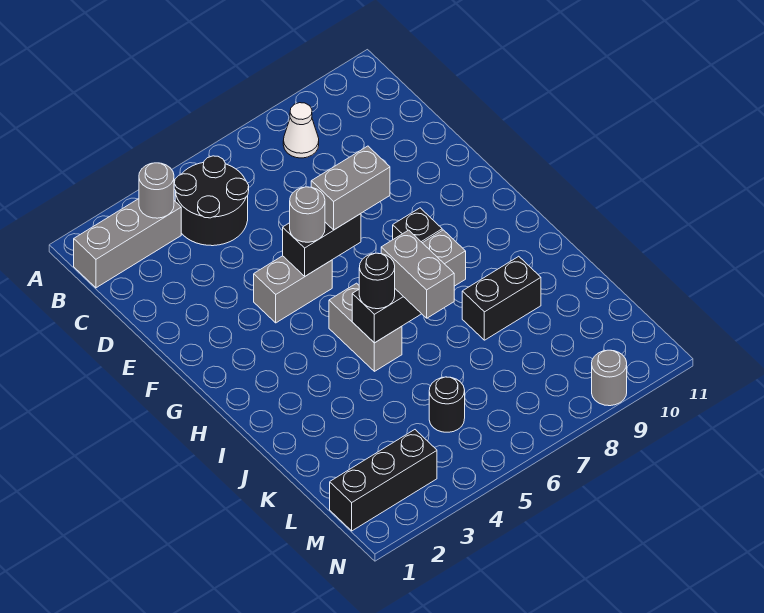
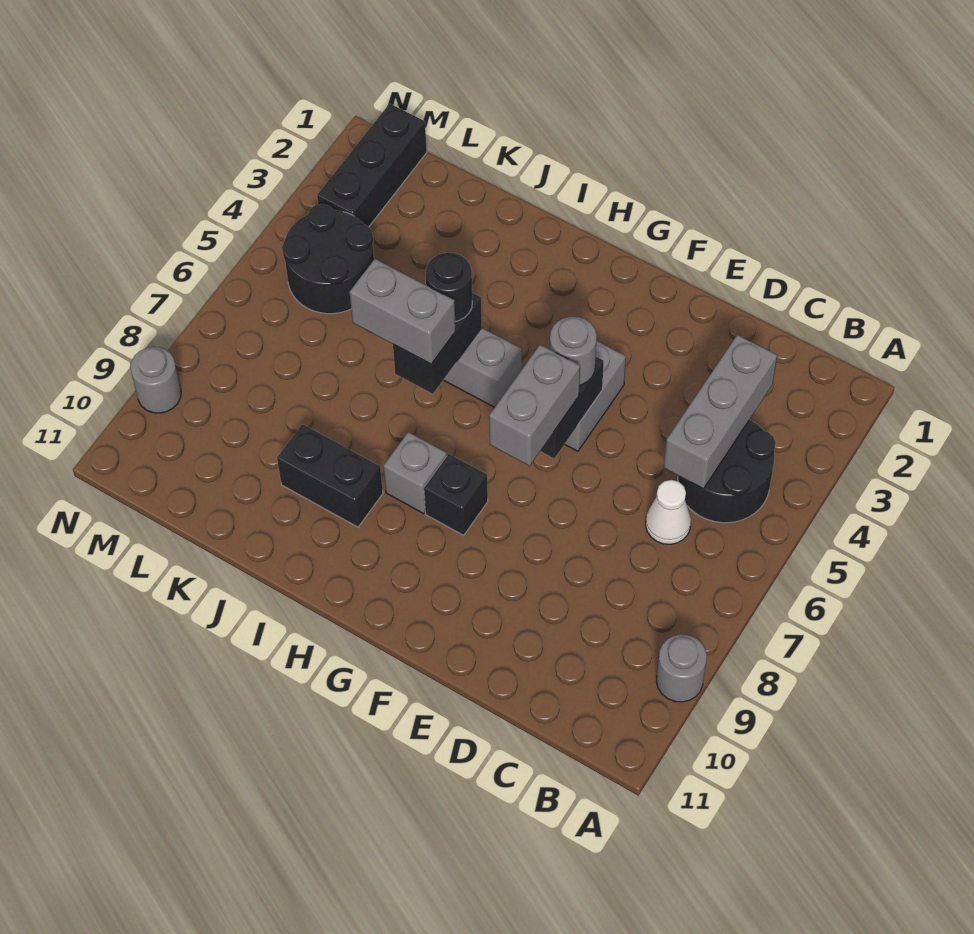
grey 1x3 brick [74,199,181,288] -> grey 1x3 brick moved to [664,335,777,489]
grey 1x1 round brick [139,163,174,218] -> grey 1x1 round brick moved to [656,634,707,702]
white 1x1 cone [283,103,319,158] -> white 1x1 cone moved to [646,480,691,544]
black 1x2 brick [462,256,541,340] -> black 1x2 brick turned to [277,424,383,527]
black 1x1 round brick [429,377,465,432] -> black 2x2 round brick [282,204,374,314]

